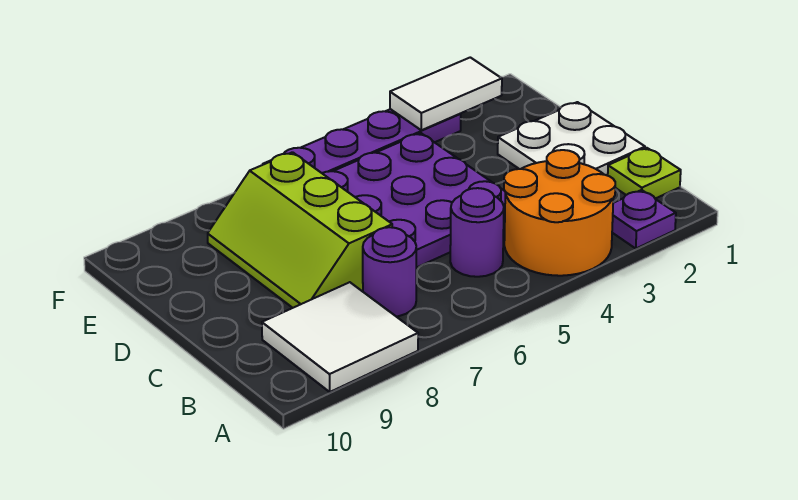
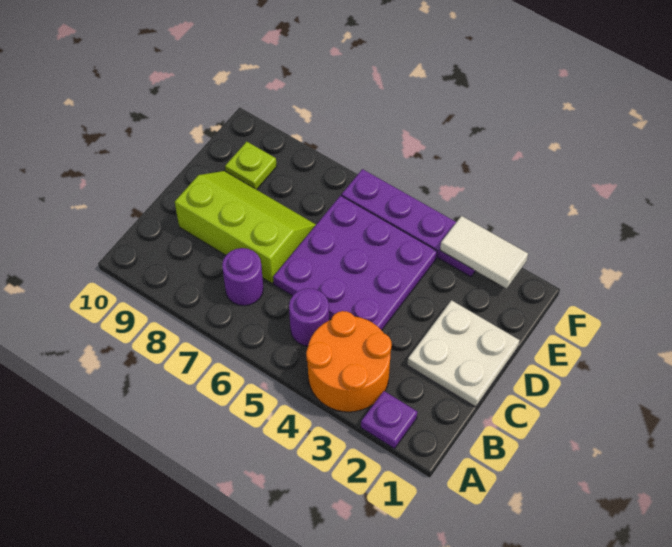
white 2x2 tile [262,282,418,392] -> none
lime 1x1 plate [608,148,681,199] -> lime 1x1 plate moved to [225,142,277,190]
lime 2x3 slope [208,152,392,308] -> lime 2x3 slope turned to [175,171,316,283]

